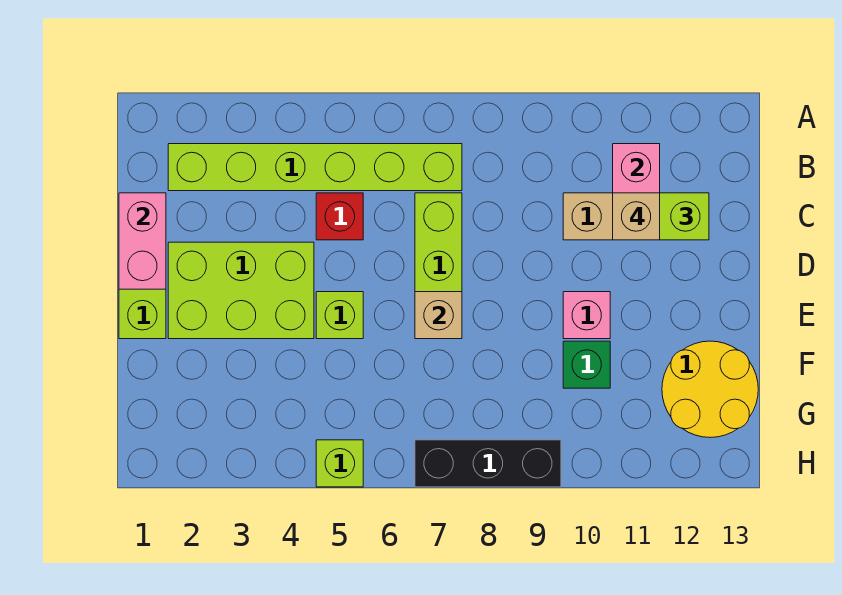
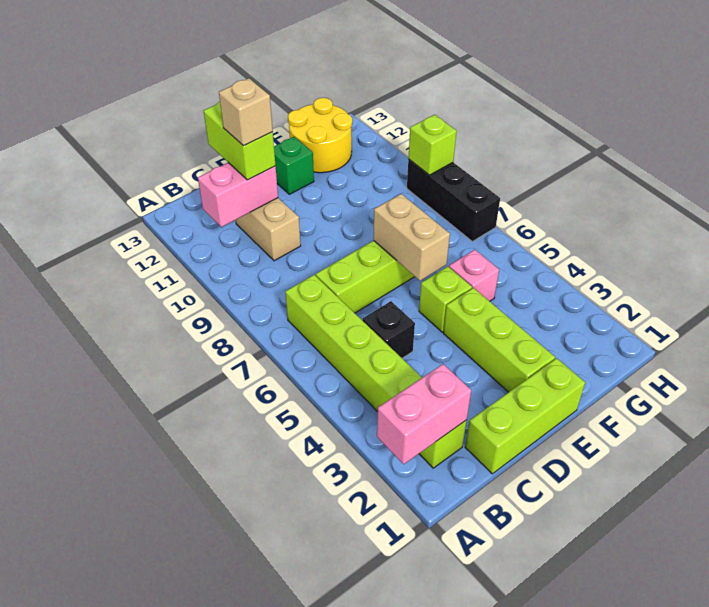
pink 1x2 brick [119,193,166,289] -> pink 1x2 brick moved to [377,364,471,464]
red 1x1 brick [316,193,363,240] -> black 1x1 brick [363,301,415,358]
lime 2x3 brick [168,242,314,339] -> lime 1x3 brick [443,288,555,392]
tan 1x1 brick [415,292,462,339] -> tan 1x2 brick [373,194,450,281]
pink 1x1 brick [563,292,610,339] -> pink 1x1 brick moved to [449,250,499,301]
green 1x1 brick [563,341,610,388] -> green 1x1 brick moved to [274,137,314,194]
lime 1x1 brick [316,440,363,487] -> lime 1x1 brick moved to [408,115,457,175]

